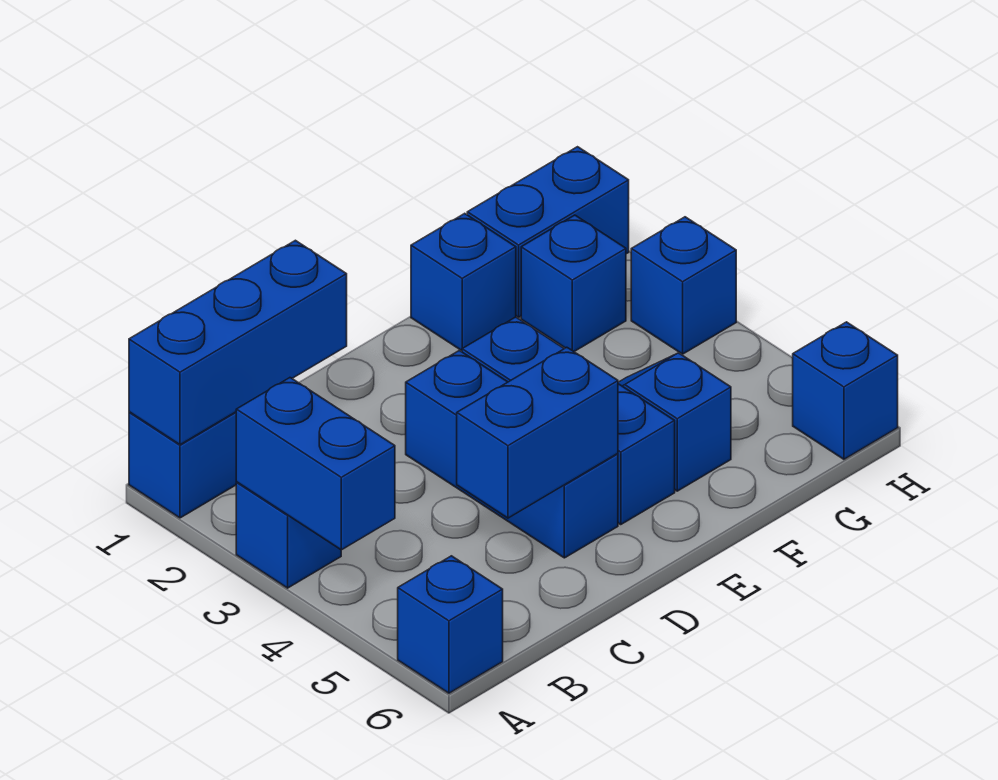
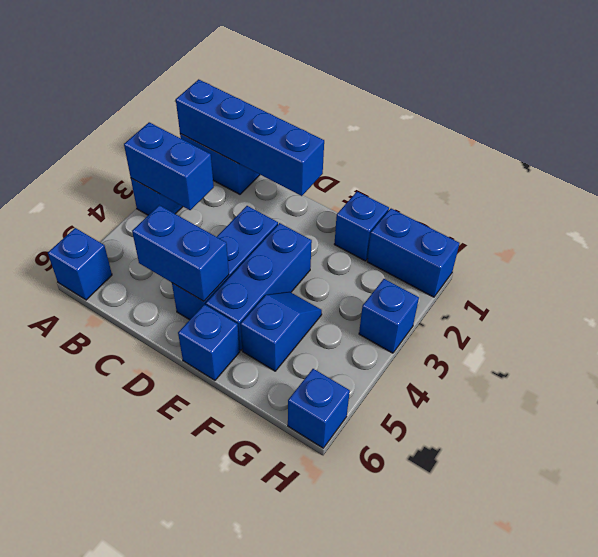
blue 1x3 brick [129,240,347,445] -> blue 1x4 brick [176,79,324,196]
blue 1x2 brick [236,378,395,550] -> blue 1x2 brick turned to [124,122,214,210]
blue 1x1 brick [521,215,626,352] -> blue 1x1 brick moved to [178,304,240,380]

